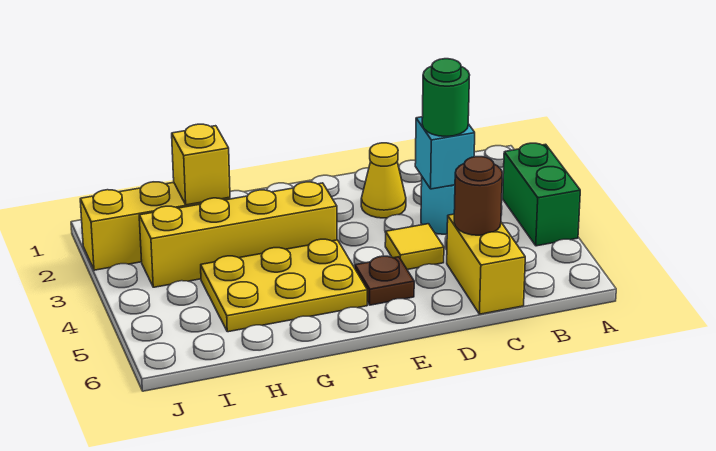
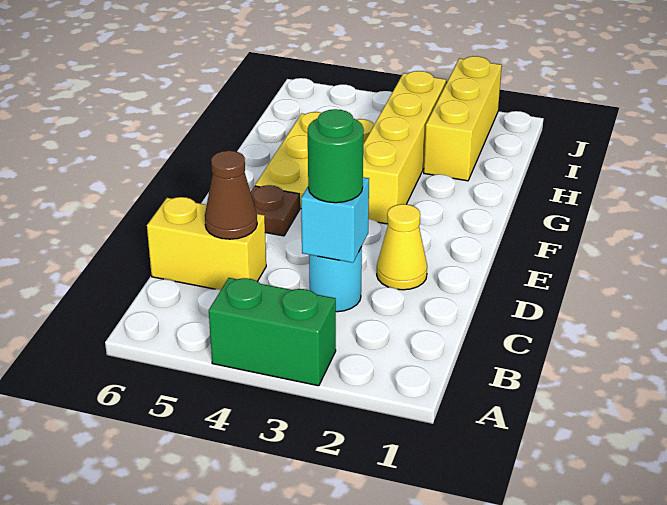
brown 1x1 round brick [454,157,502,235] -> brown 1x1 cone [205,151,257,239]
yellow 1x1 tile [385,224,444,270] -> none
yellow 1x1 brick [172,124,230,205] -> none

